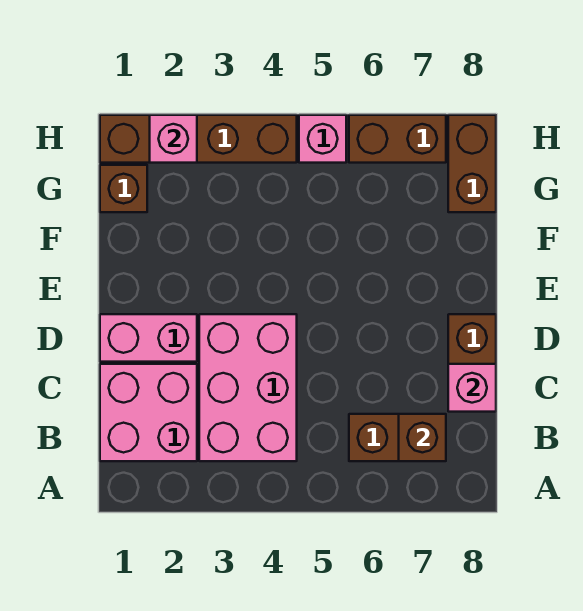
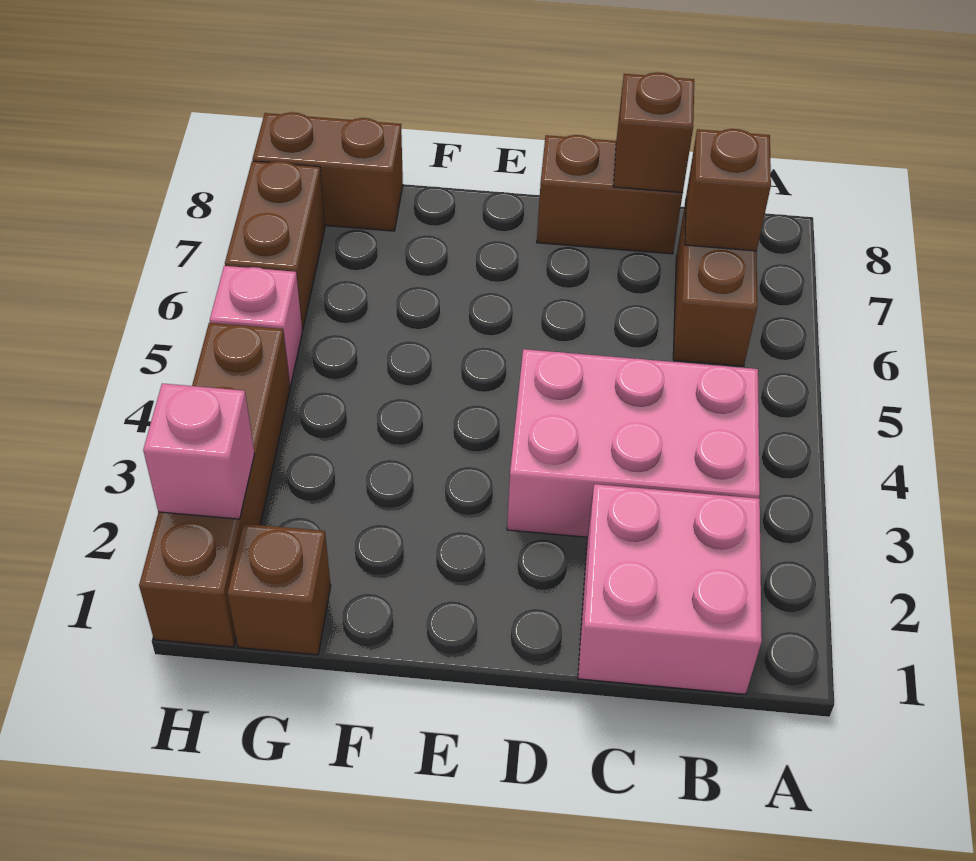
pink 1x1 brick [448,364,496,412] -> brown 1x1 brick [613,72,694,193]
pink 1x2 brick [100,314,197,362] -> none

